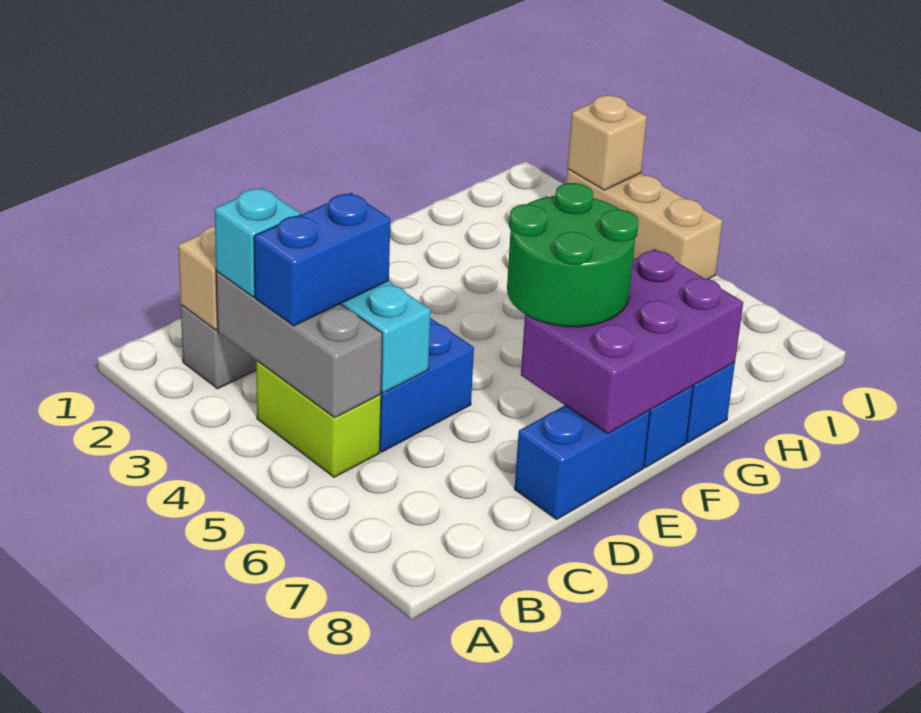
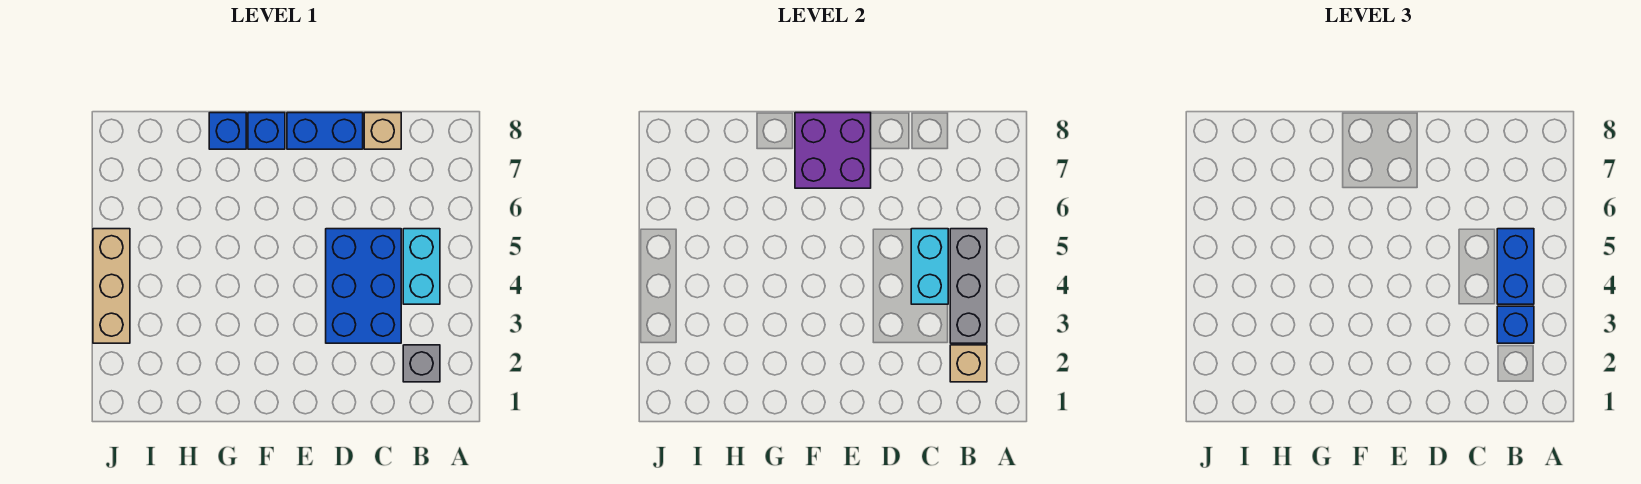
cyan 1x1 brick [214,188,300,297] -> blue 1x1 brick [1497,306,1534,343]
lime 1x2 brick [256,360,381,477] -> cyan 1x2 brick [403,229,440,304]
blue 1x2 brick [254,193,390,326] -> blue 1x2 brick turned to [1497,229,1534,304]
green 2x2 round brick [507,183,639,327] -> none
purple 2x3 brick [521,249,743,434] -> purple 2x2 brick [795,113,871,188]
tan 1x1 brick [567,95,647,190] -> tan 1x1 brick moved to [364,113,401,149]

